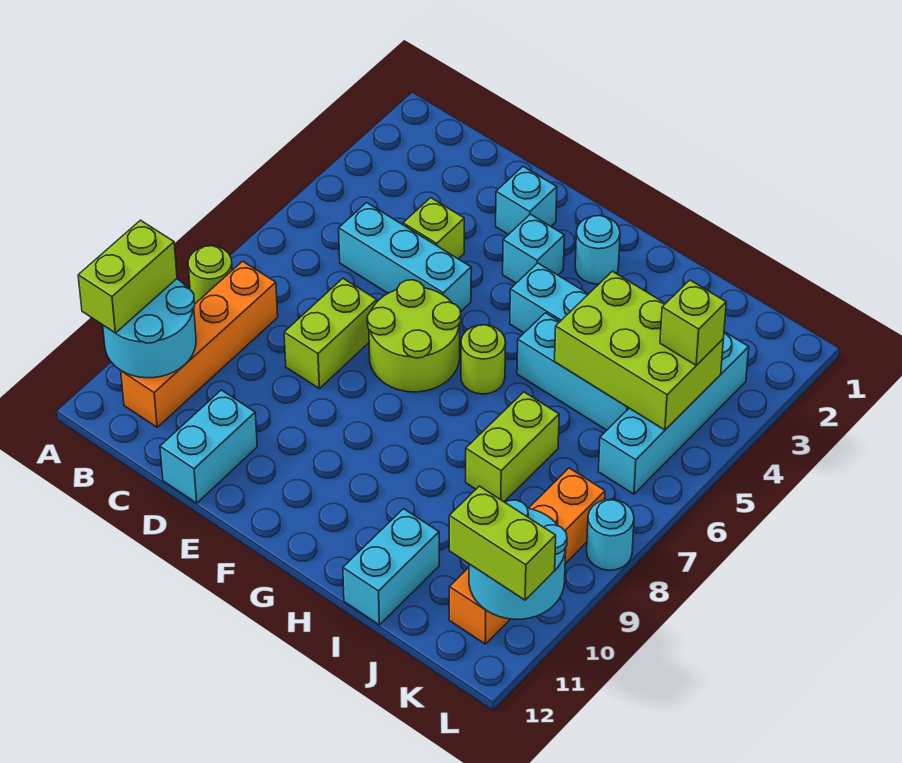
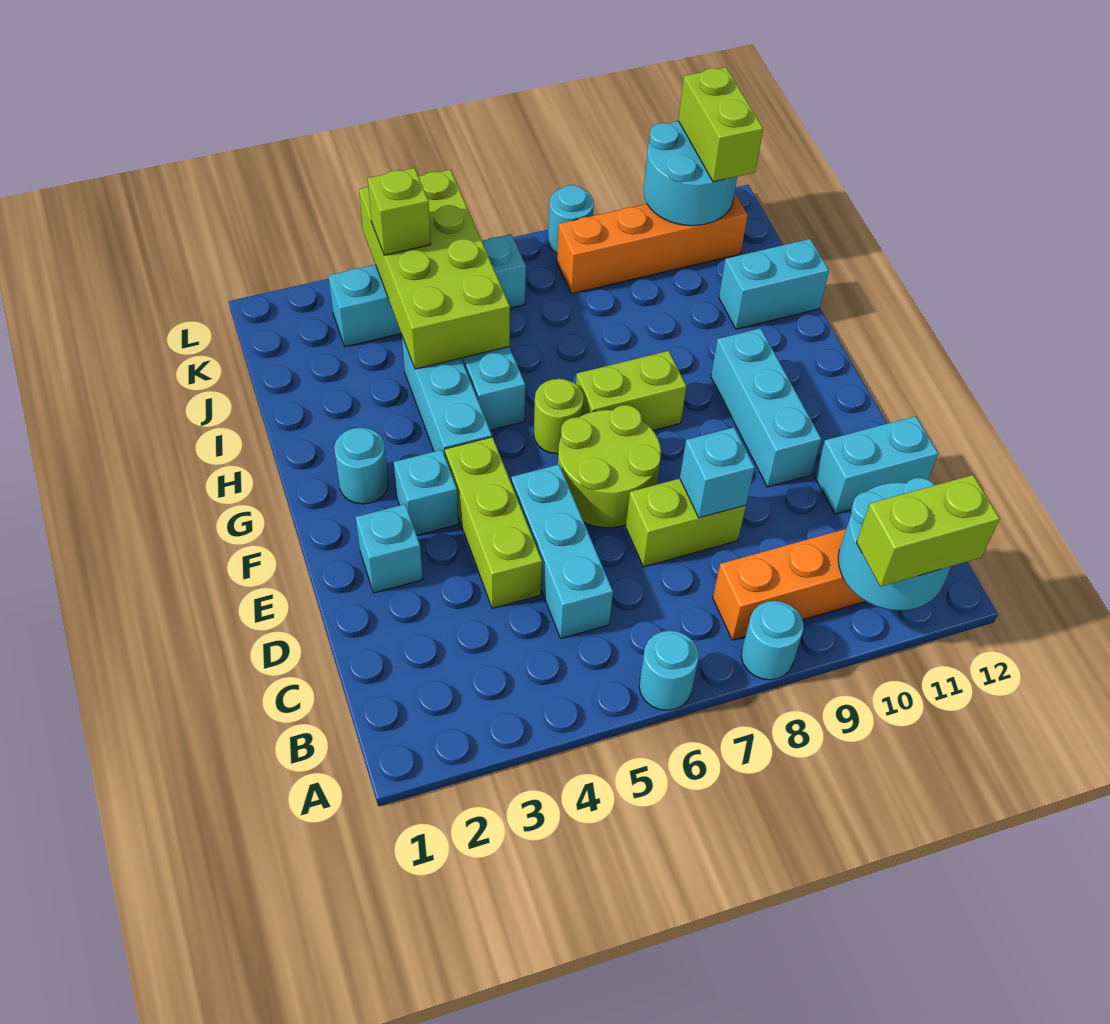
none -> cyan 1x1 round brick [639,631,699,710]
lime 1x1 round brick [188,246,232,303] -> cyan 1x1 round brick [741,601,804,680]
lime 1x1 brick [403,198,464,259] -> lime 1x3 brick [445,437,542,609]
none -> cyan 1x1 brick [680,427,755,518]
none -> cyan 1x3 brick [711,328,821,487]
lime 2x3 brick [555,271,723,430] -> lime 2x4 brick [359,169,510,369]
lime 1x2 brick [466,392,559,502] -> lime 1x2 brick moved to [576,351,686,430]

